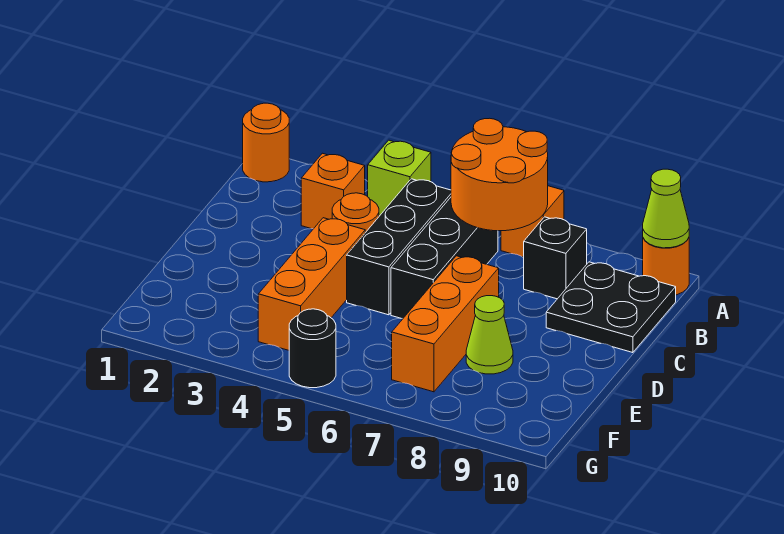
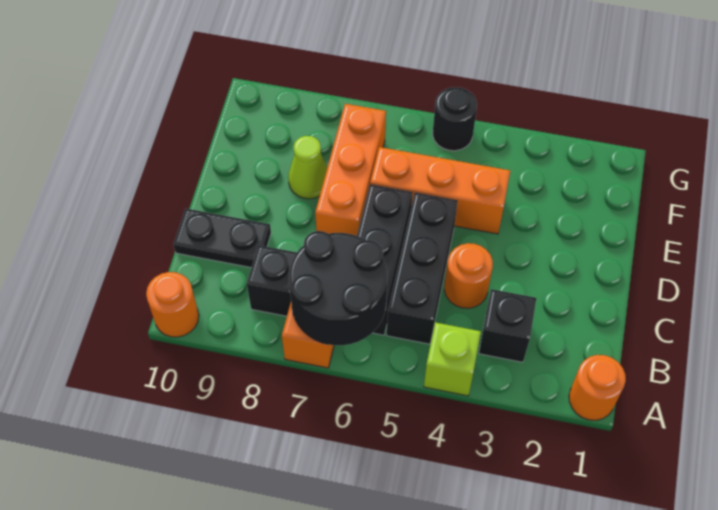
orange 2x2 round brick [451,118,548,231] -> black 2x2 round brick [289,231,387,345]
lime 1x1 cone [643,169,689,248] -> none
orange 1x1 brick [301,153,365,229] -> black 1x1 brick [479,289,536,362]
black 2x2 plate [546,262,676,353] -> black 1x2 plate [173,209,271,268]
orange 1x3 brick [258,218,365,350] -> orange 1x3 brick turned to [370,147,510,234]

